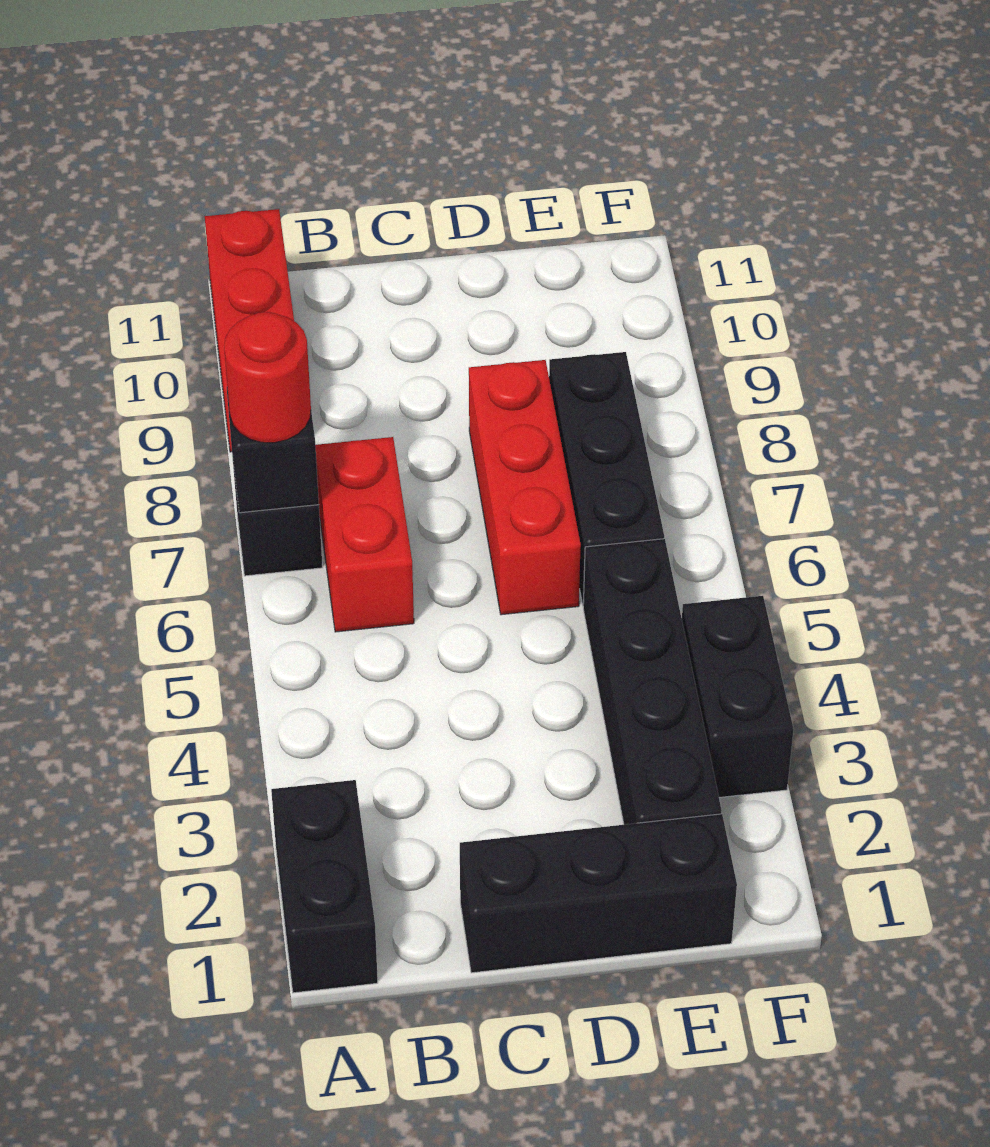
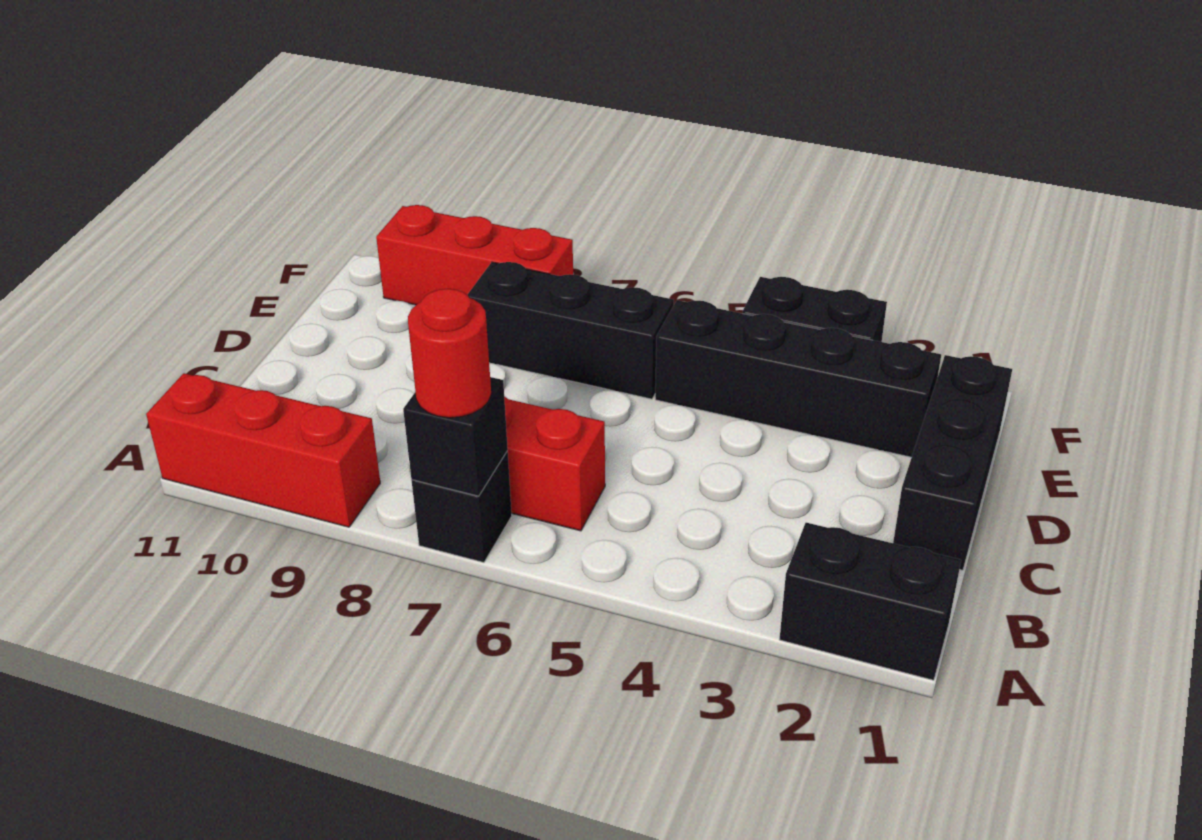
red 1x3 brick [469,360,581,615] -> red 1x3 brick moved to [376,205,573,305]

